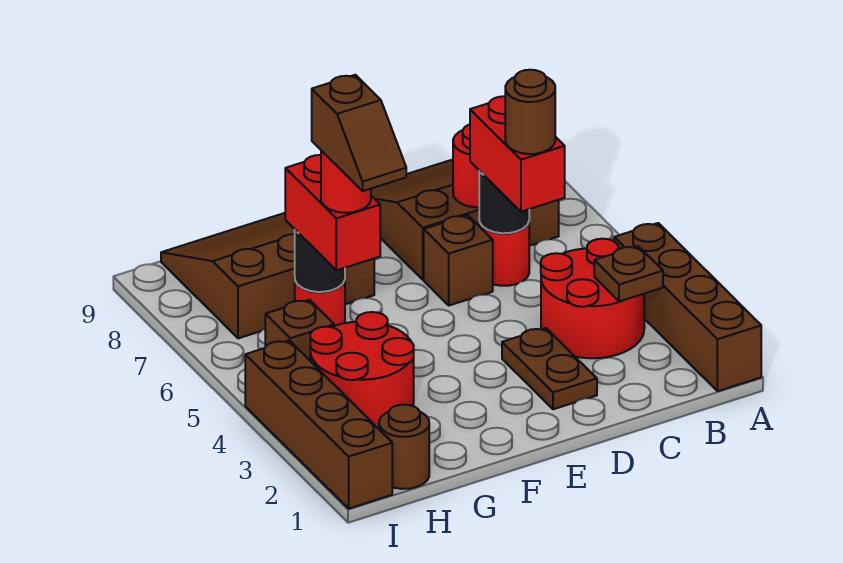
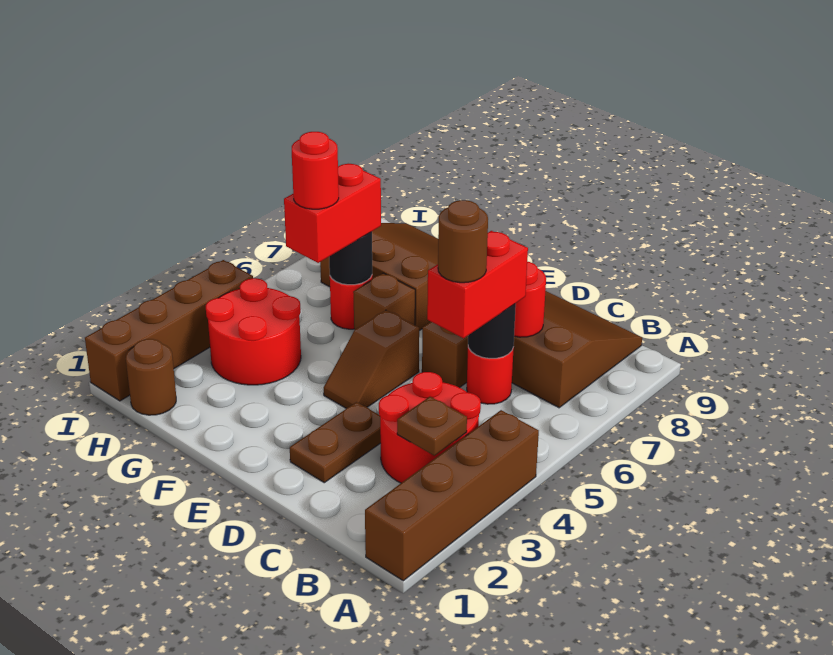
brown 1x2 slope [312,75,406,191] -> brown 1x2 slope moved to [324,310,419,408]
brown 1x1 brick [265,300,334,360] -> brown 1x1 brick moved to [353,273,415,330]

